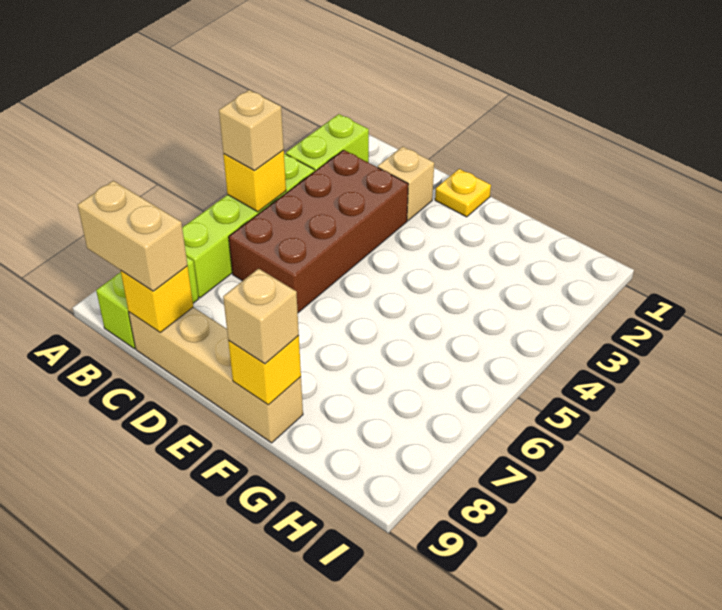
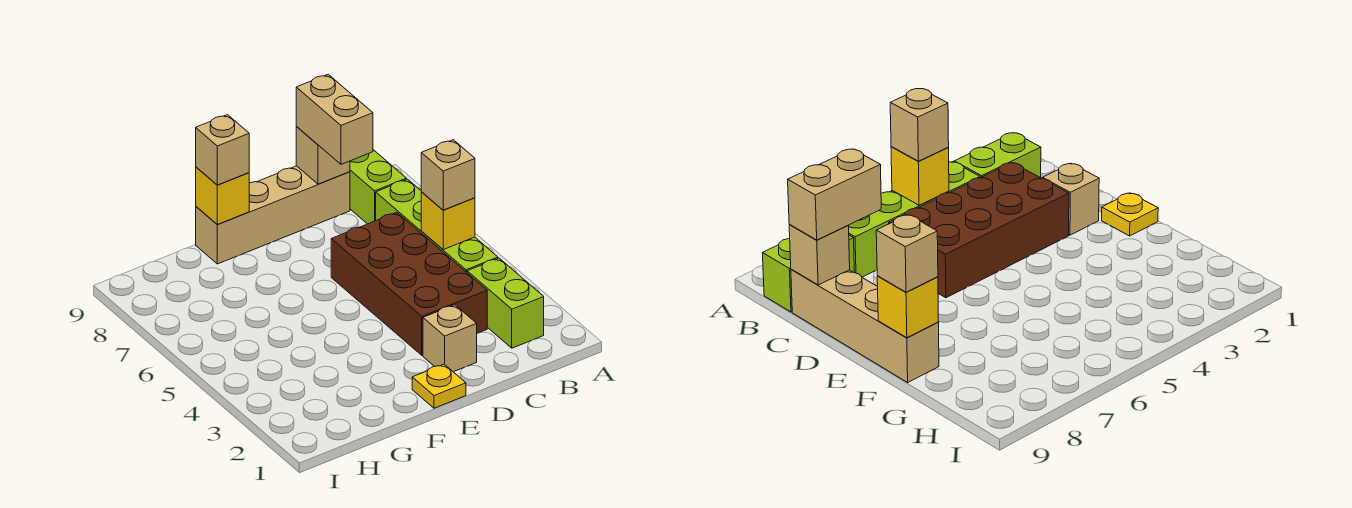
tan 1x2 brick [78,181,188,291] -> tan 1x2 brick turned to [296,74,373,164]
yellow 1x1 brick [121,266,193,332] -> tan 1x1 brick [296,127,350,184]

